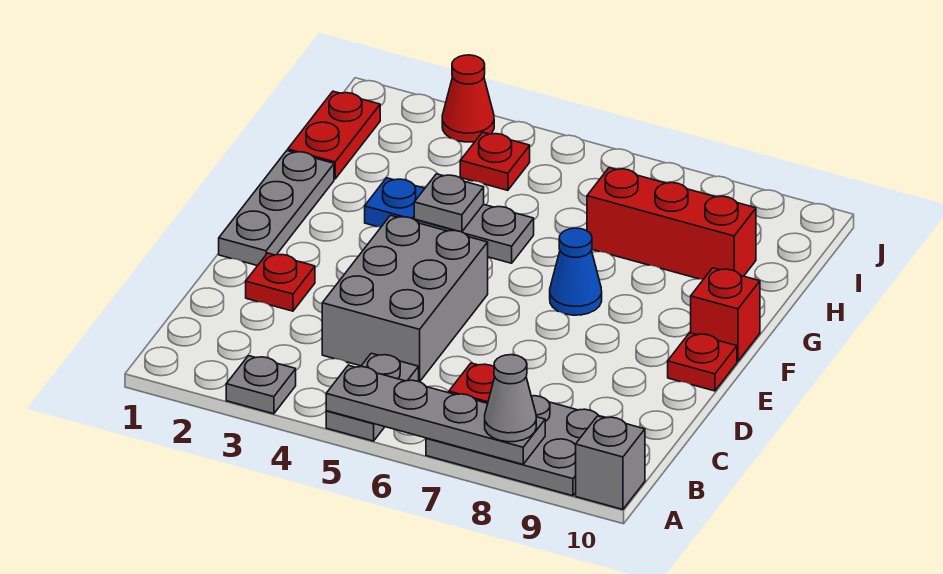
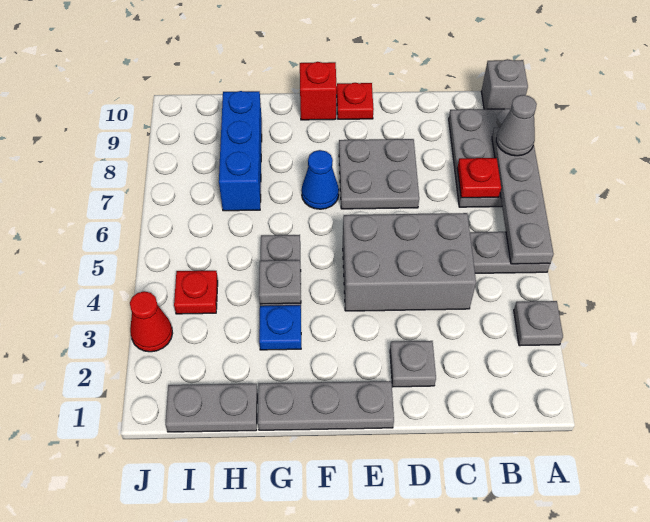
red 1x1 plate [246,253,315,311] -> grey 1x1 plate [390,341,436,387]
none -> grey 2x2 plate [339,139,419,209]
red 1x2 plate [288,91,380,179] -> grey 1x2 plate [165,384,257,432]
red 1x3 brick [587,168,756,279] -> blue 1x3 brick [219,91,262,211]

